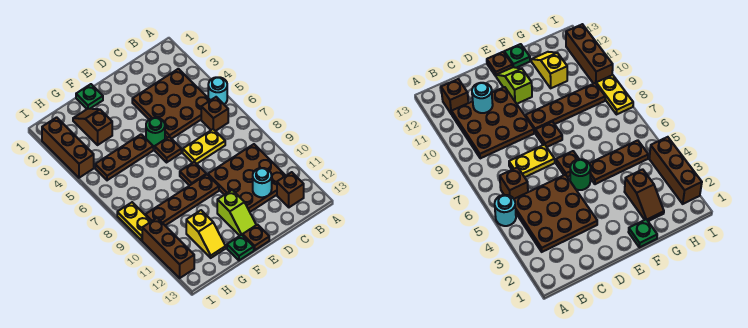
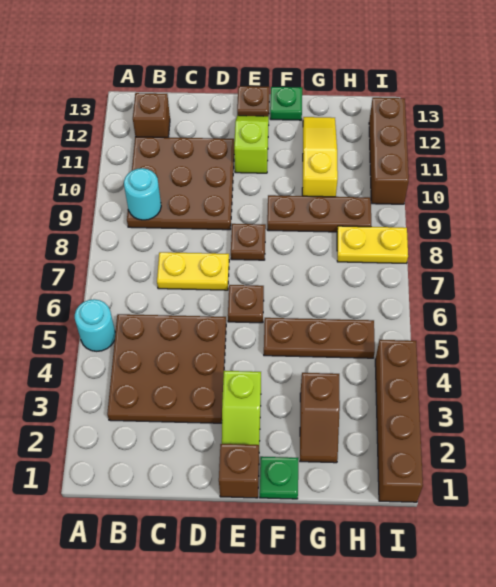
brown 1x1 brick [201,97,228,131] -> brown 1x1 brick moved to [219,444,259,498]
cyan 1x1 round brick [253,168,272,197] -> cyan 1x1 round brick moved to [124,168,161,220]
none -> lime 1x2 slope [222,371,261,445]
green 1x1 round brick [146,118,165,147] -> none
brown 1x4 plate [145,175,219,226] -> brown 1x3 plate [267,195,371,232]
yellow 1x2 slope [186,210,226,258] -> yellow 1x3 slope [302,117,338,197]
brown 1x3 brick [42,117,94,178] -> brown 1x4 brick [375,340,423,502]
yellow 1x2 plate [117,202,151,241] -> yellow 1x2 plate turned to [337,226,408,263]

